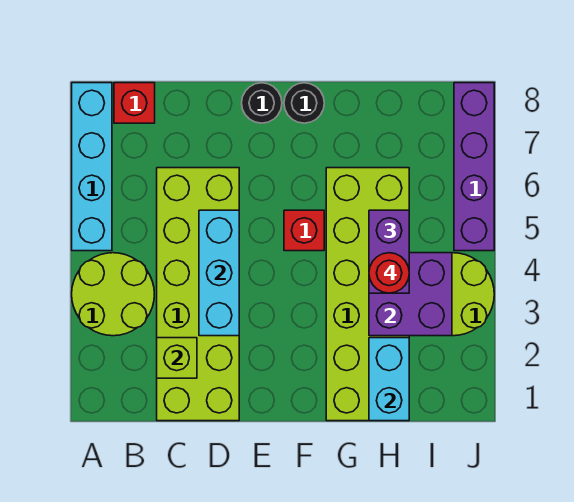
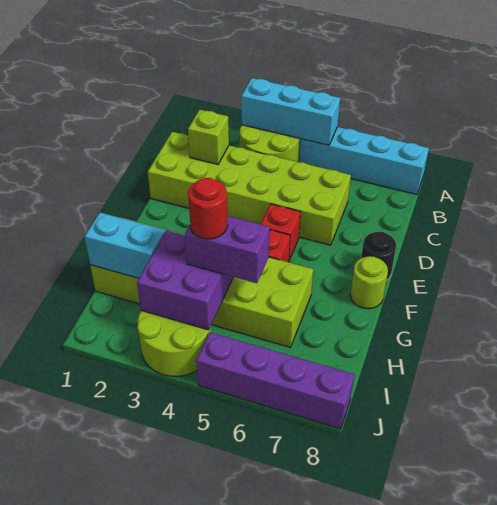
red 1x1 brick [114,83,155,123] -> red 1x1 brick moved to [261,204,300,260]
cyan 1x3 brick [199,210,239,336] -> cyan 1x3 brick moved to [241,78,340,145]
black 1x1 round brick [284,83,324,123] -> lime 1x1 round brick [350,256,388,309]

